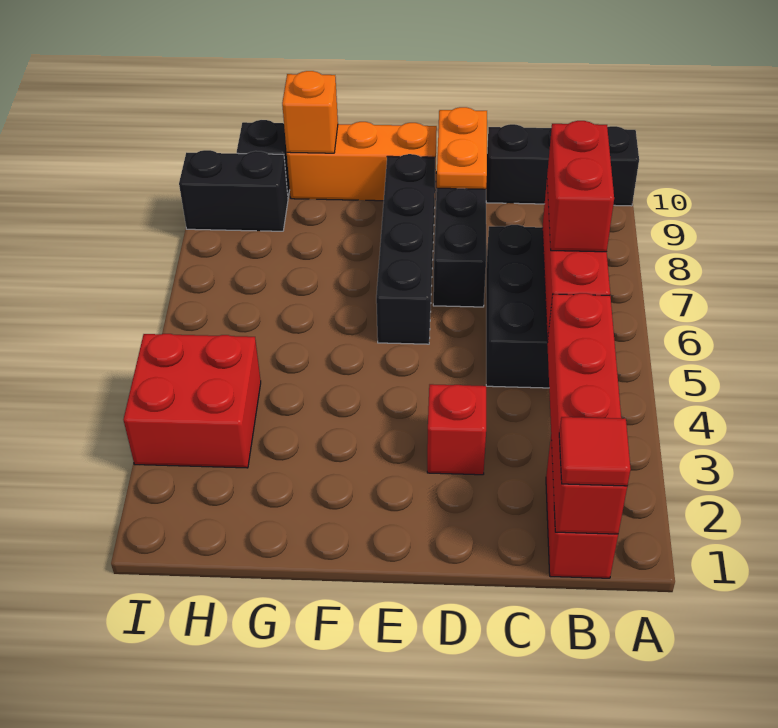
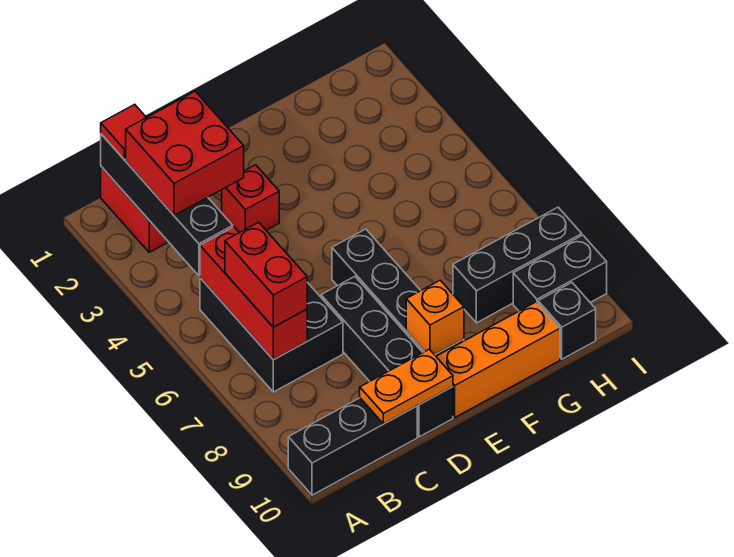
red 1x4 brick [547,293,627,534] -> black 1x4 brick [101,134,233,276]
orange 1x2 plate [437,107,487,189] -> orange 1x2 plate turned to [360,349,453,424]
none -> black 1x3 brick [453,207,582,323]
orange 1x1 brick [282,71,338,153] -> orange 1x1 brick moved to [406,280,464,355]
red 2x2 brick [123,334,261,468] -> red 2x2 brick moved to [126,91,244,215]

